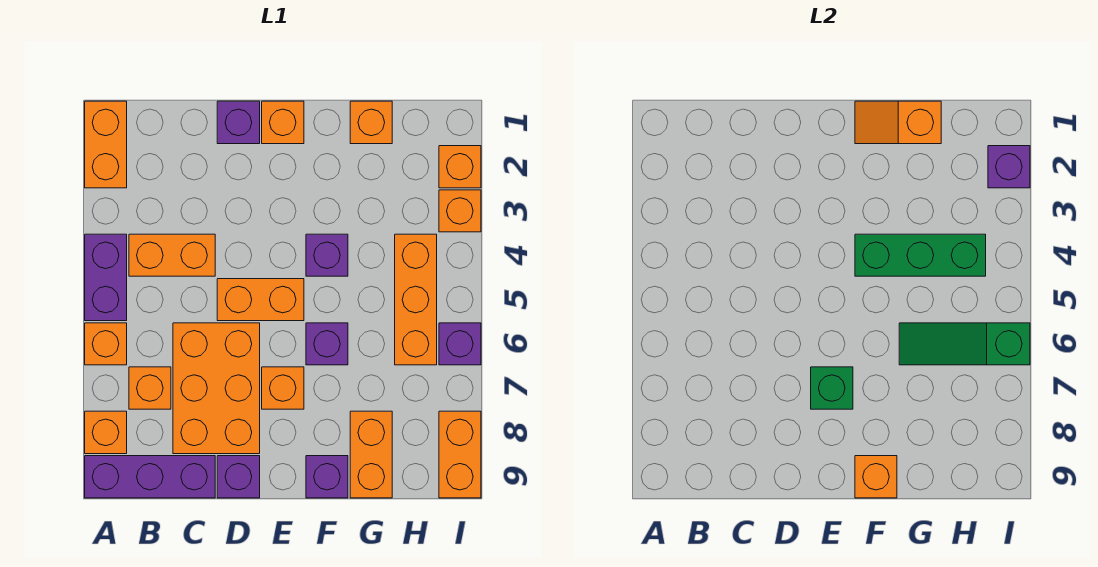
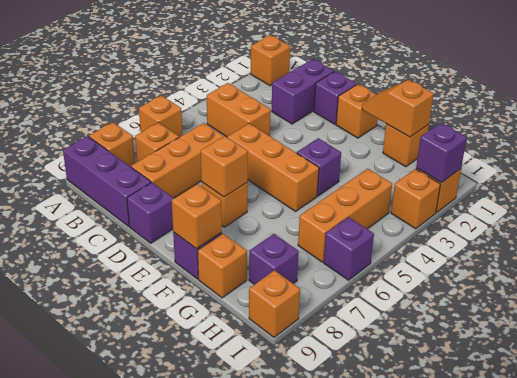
orange 1x2 brick [85,101,127,188] -> orange 1x1 brick [251,35,290,86]
purple 1x2 brick [85,234,127,321] -> purple 1x2 brick moved to [272,59,334,124]
orange 2x3 brick [173,323,260,454] -> orange 1x3 brick [131,123,223,198]
orange 1x2 brick [217,279,304,321] -> orange 1x3 brick [228,123,319,211]
green 1x1 brick [811,367,853,409] -> orange 1x1 brick [201,136,248,197]
green 1x3 brick [855,234,986,276] -> none
purple 1x1 brick [306,323,348,365] -> purple 1x1 brick moved to [249,234,299,285]
green 1x3 slope [899,323,1030,365] -> none
orange 1x2 brick [350,411,392,498] -> orange 1x1 brick [198,233,247,298]
orange 1x2 brick [439,411,481,498] -> orange 1x1 brick [249,270,300,337]

